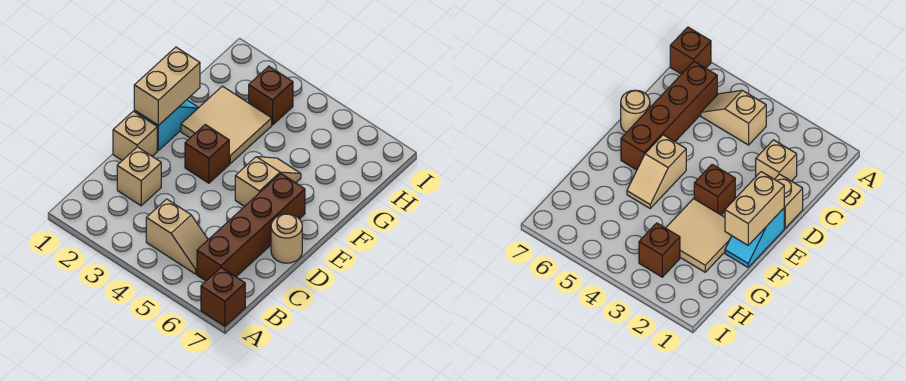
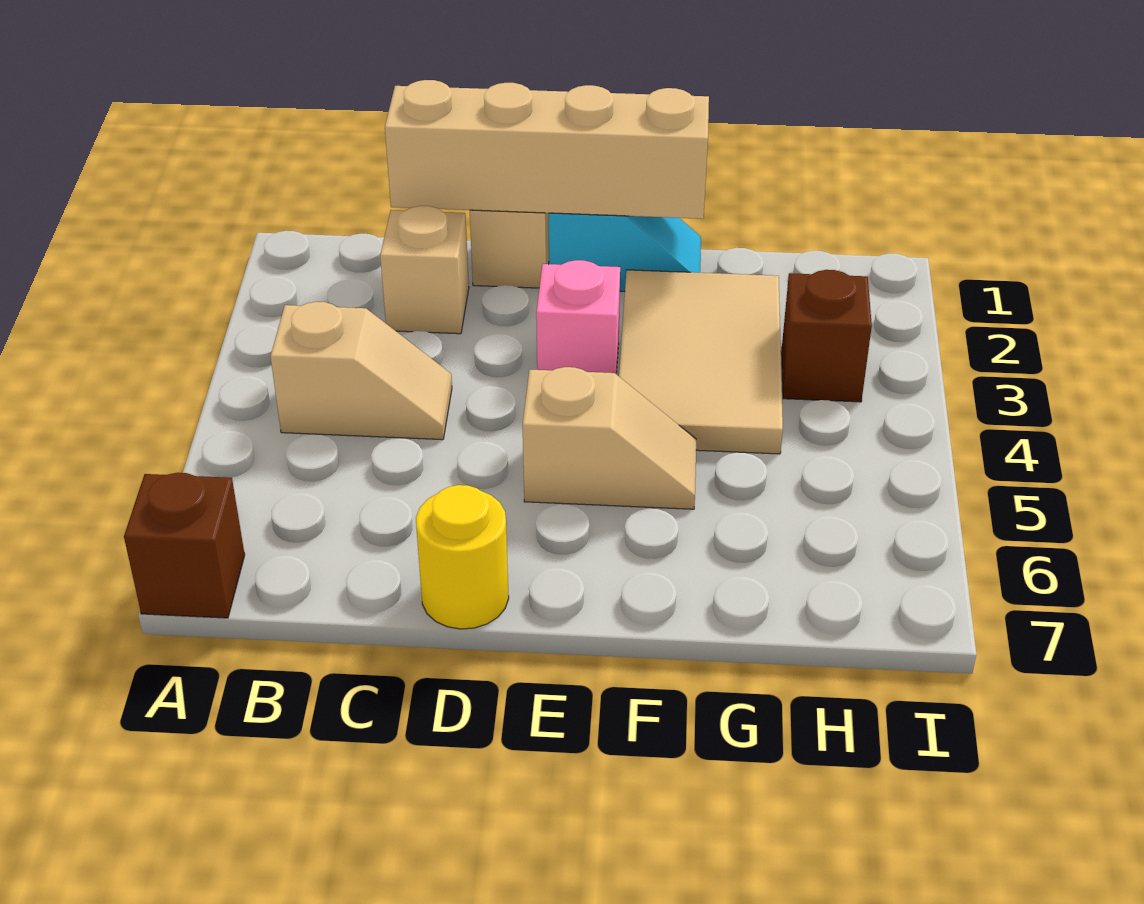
tan 1x2 slope [146,199,208,274] -> tan 1x2 slope turned to [270,302,452,440]
brown 1x4 brick [197,174,305,281] -> none
tan 1x1 round brick [271,214,302,263] -> yellow 1x1 round brick [416,485,509,629]
tan 1x2 brick [134,47,200,125] -> tan 1x4 brick [385,80,709,219]
brown 1x1 brick [185,125,229,183] -> pink 1x1 brick [536,260,620,374]
tan 2x2 tile [181,86,272,164] -> tan 2x3 tile [619,270,783,454]

